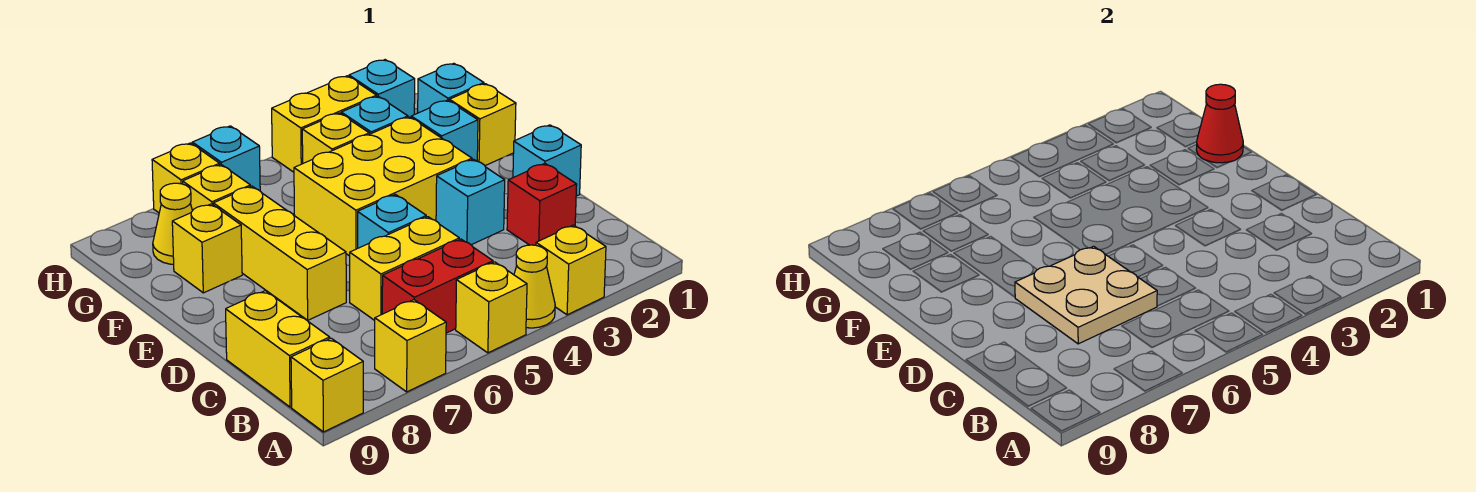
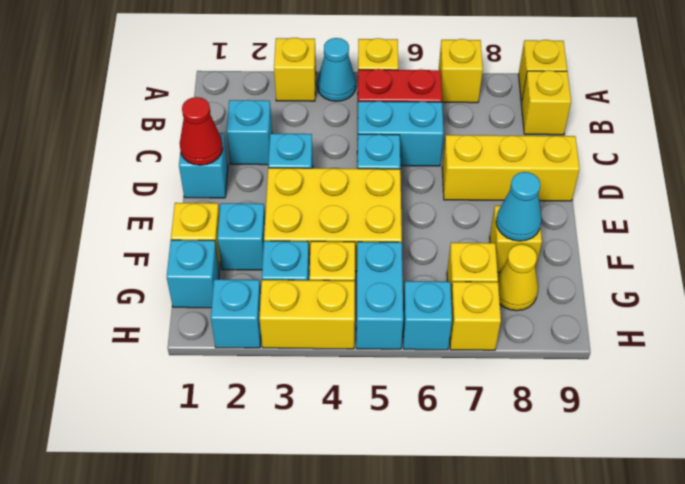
yellow 1x1 cone [514,245,555,328] -> cyan 1x1 cone [317,38,356,101]
yellow 1x2 brick [226,291,330,407] -> yellow 1x1 brick [521,70,571,135]
red 1x1 brick [507,163,577,245] -> cyan 1x1 brick [226,100,272,165]
yellow 1x2 brick [350,217,459,320] -> cyan 1x2 brick [357,101,444,166]
tan 2x2 plate [1015,246,1157,344] -> none
yellow 1x3 brick [213,186,346,320] -> yellow 1x3 brick turned to [442,135,580,201]
red 1x1 cone [1196,84,1243,163] -> red 1x1 cone moved to [180,97,223,165]
none -> cyan 1x1 cone [496,172,541,241]
none -> cyan 1x2 brick [356,242,403,349]

